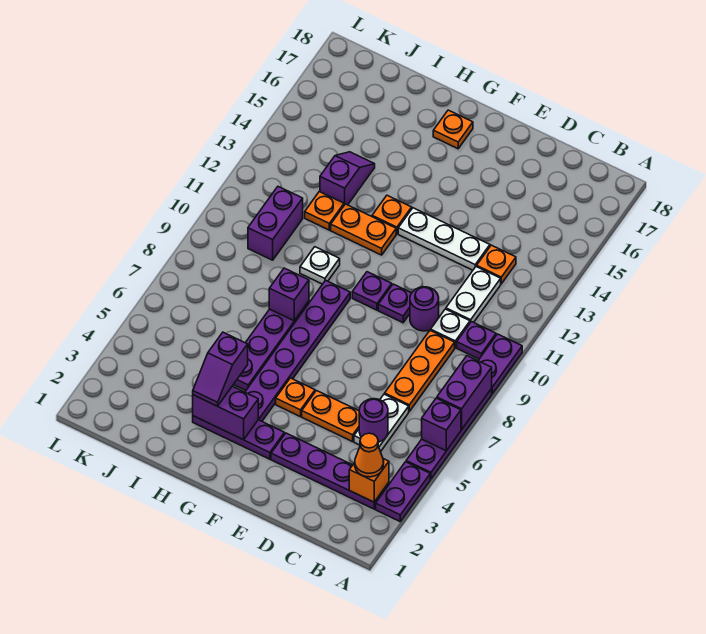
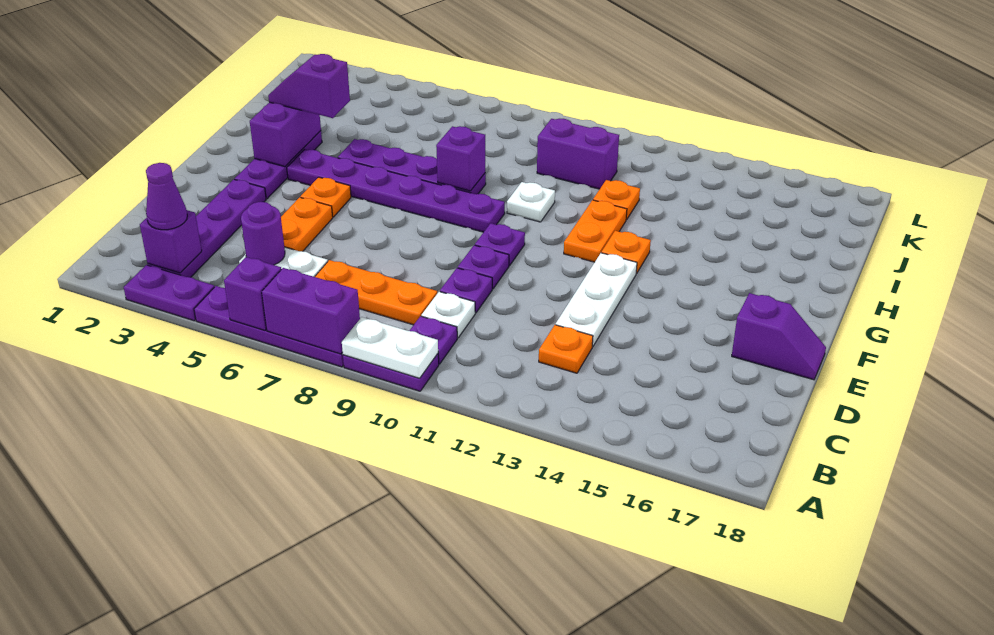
orange 1x1 brick [349,459,389,502] -> purple 1x1 brick [140,210,202,273]
orange 1x1 cone [355,433,384,477] -> purple 1x1 cone [146,163,187,230]
white 1x2 plate [446,267,501,323] -> white 1x2 plate moved to [342,317,438,378]
purple 1x1 round brick [410,287,439,331] -> purple 1x1 plate [440,268,492,313]
orange 1x1 plate [433,110,473,149] -> none
purple 1x2 slope [320,152,375,205] -> purple 1x2 slope moved to [732,293,826,380]

